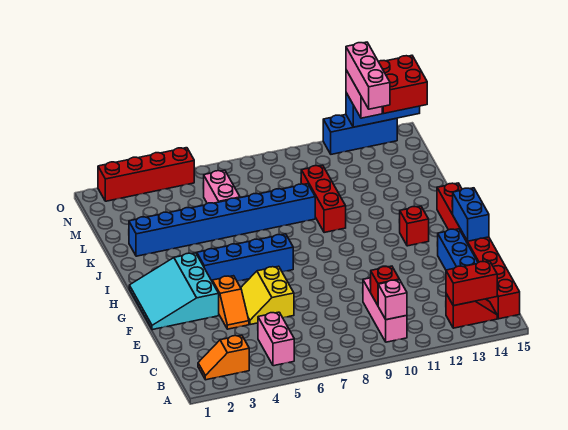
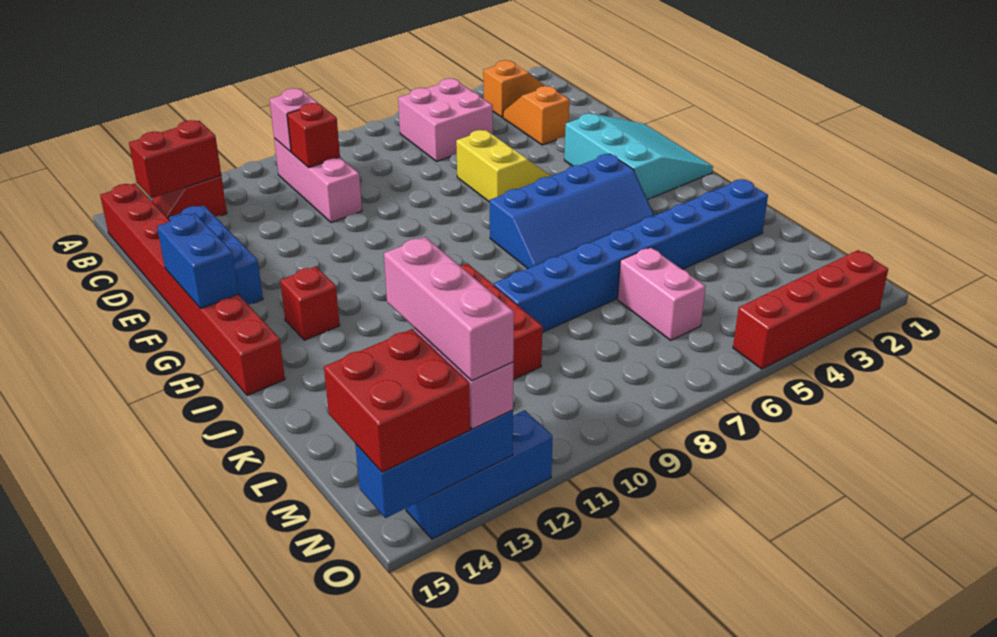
pink 1x2 brick [258,312,294,366] -> pink 2x2 brick [398,78,493,161]
orange 1x2 slope [212,276,249,329] -> orange 1x2 slope moved to [503,86,569,145]

